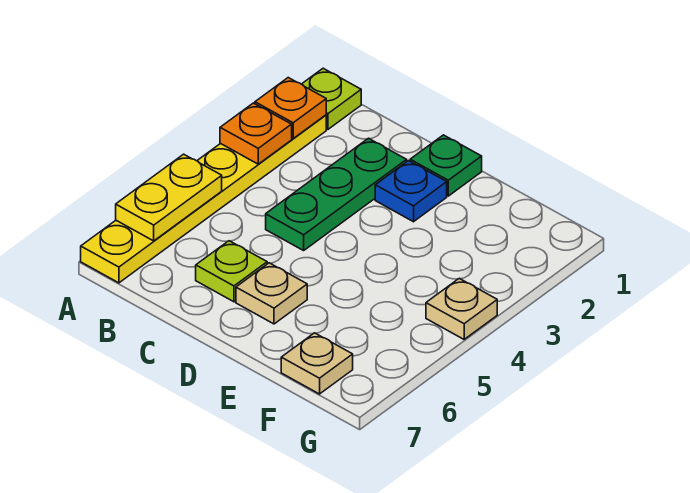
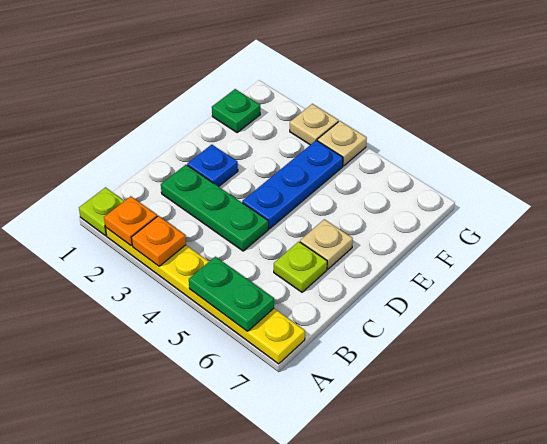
yellow 1x2 plate [116,154,222,241] -> green 1x2 plate [189,257,274,331]
green 1x1 plate [410,135,482,196] -> green 1x1 plate moved to [212,89,260,132]
none -> blue 1x3 plate [242,140,343,229]
tan 1x1 plate [281,333,353,394] -> tan 1x1 plate moved to [290,104,339,145]

